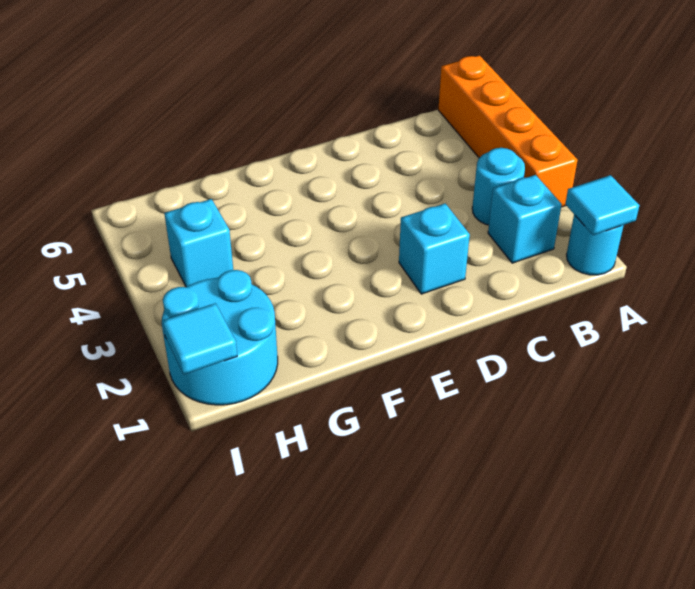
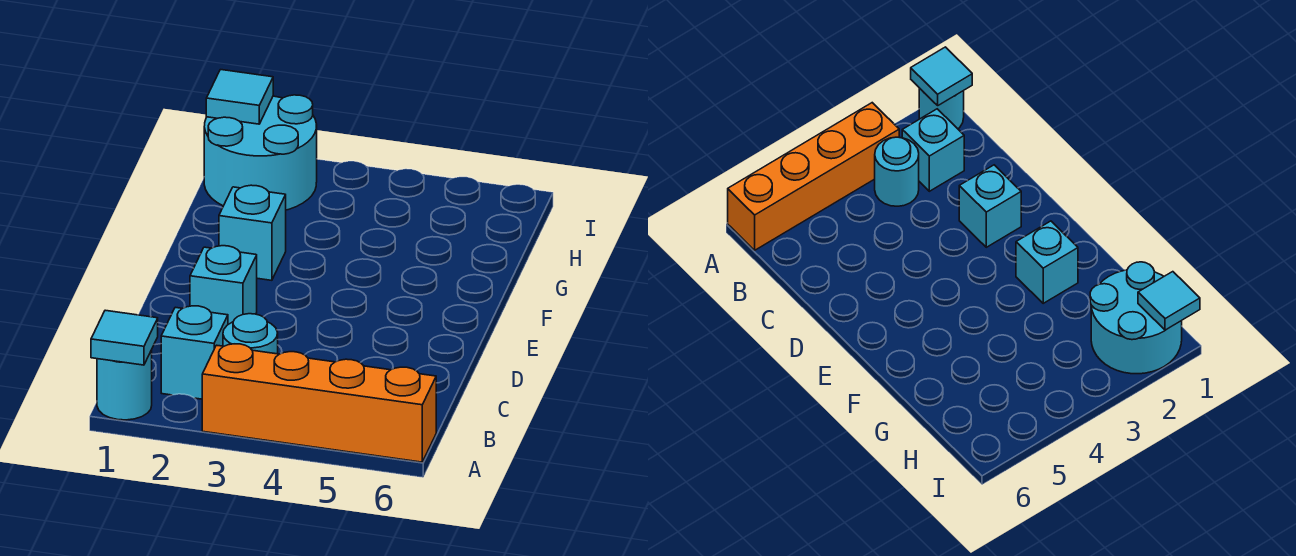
cyan 1x1 brick [164,199,233,287] -> cyan 1x1 brick moved to [219,185,286,280]

